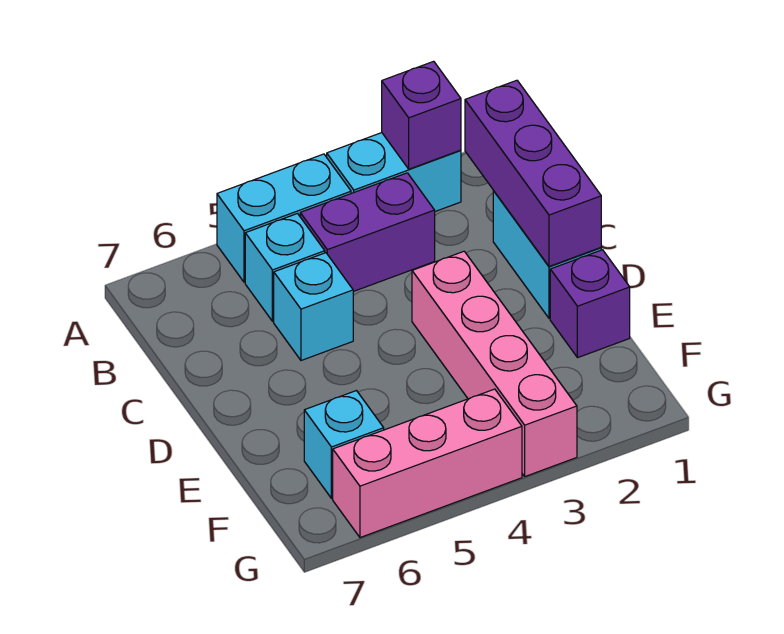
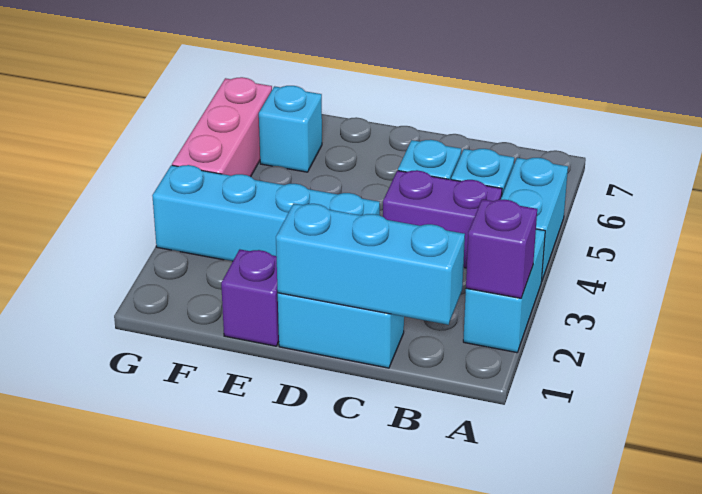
purple 1x3 brick [465,80,601,266] -> cyan 1x3 brick [276,203,465,325]
purple 1x2 brick [300,173,435,292] -> purple 1x2 brick turned to [383,170,502,268]
pink 1x4 brick [412,251,577,476] -> cyan 1x4 brick [152,165,380,261]

